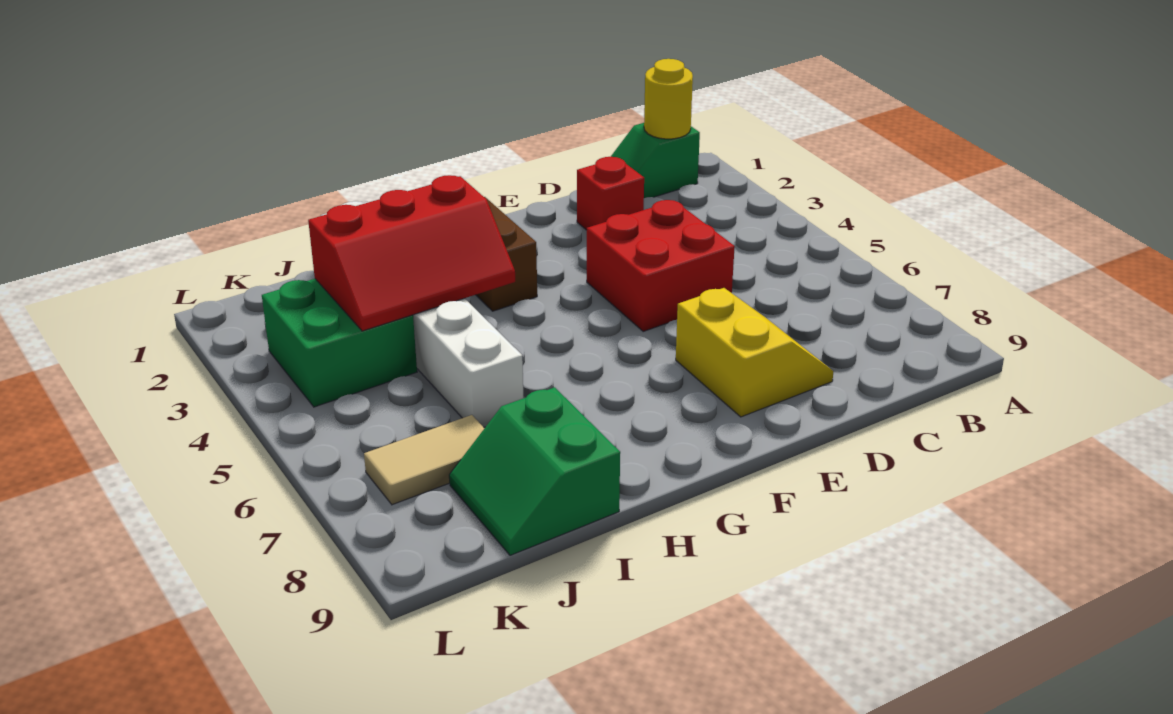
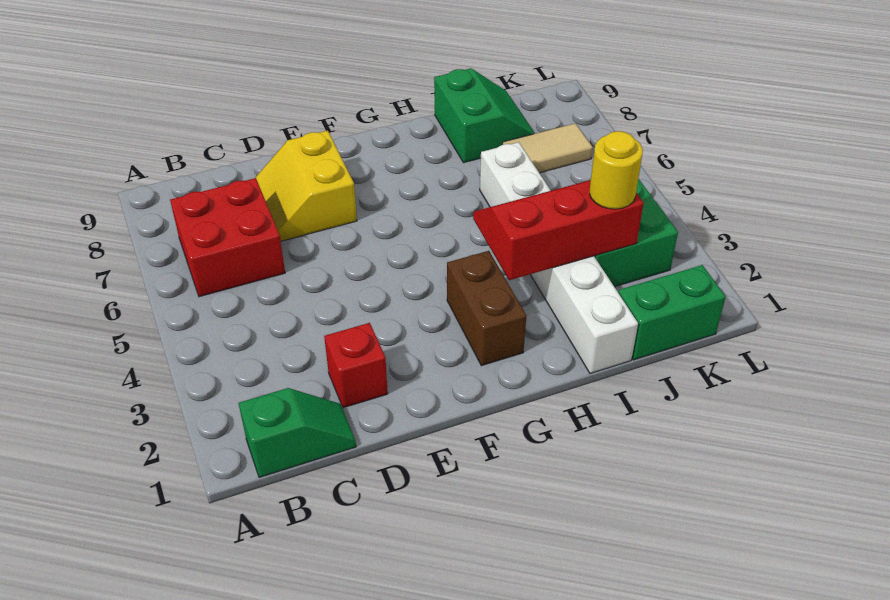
yellow 1x1 round brick [644,59,693,139] -> yellow 1x1 round brick moved to [590,131,643,209]
red 2x2 brick [587,200,735,332] -> red 2x2 brick moved to [170,178,285,297]
none -> green 1x2 brick [618,265,726,360]

